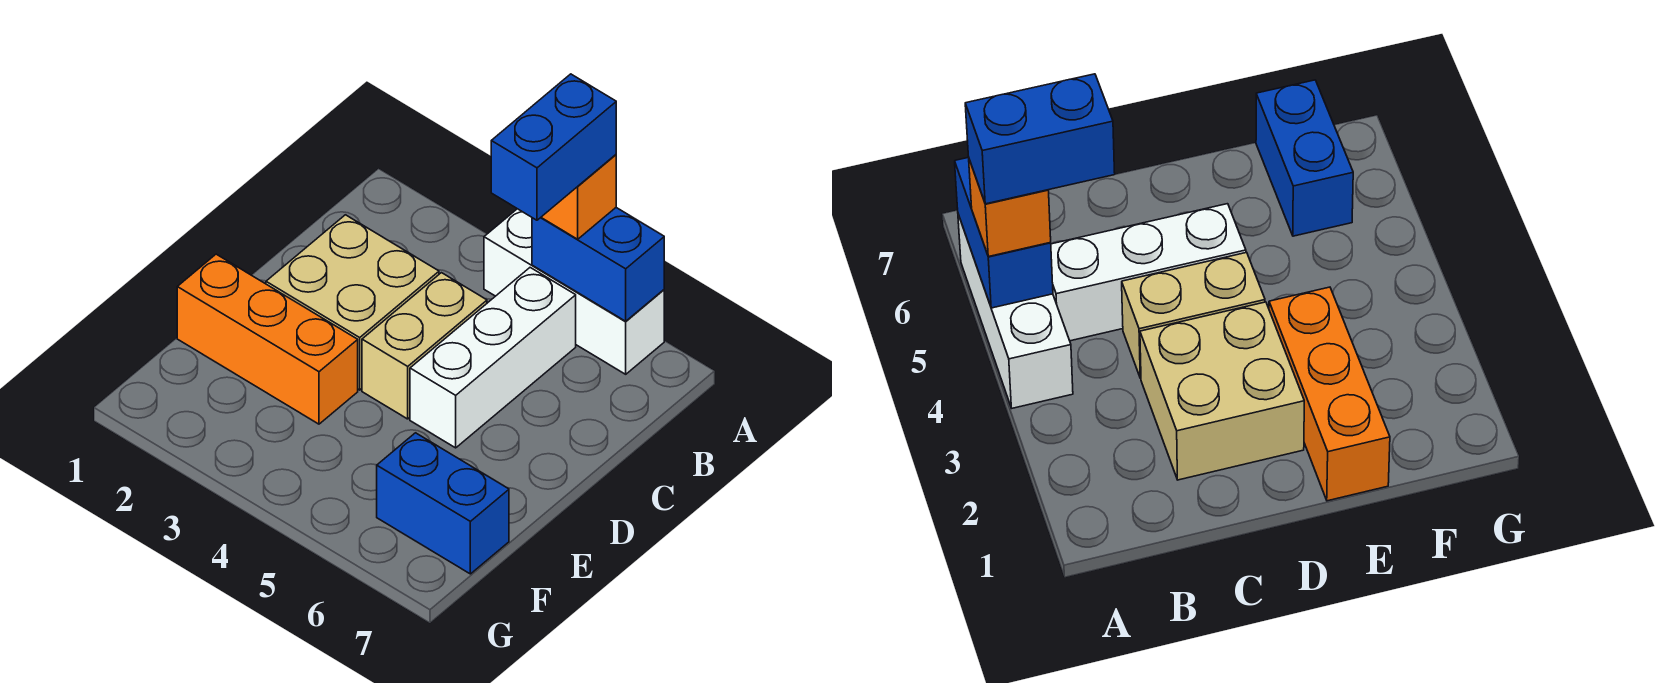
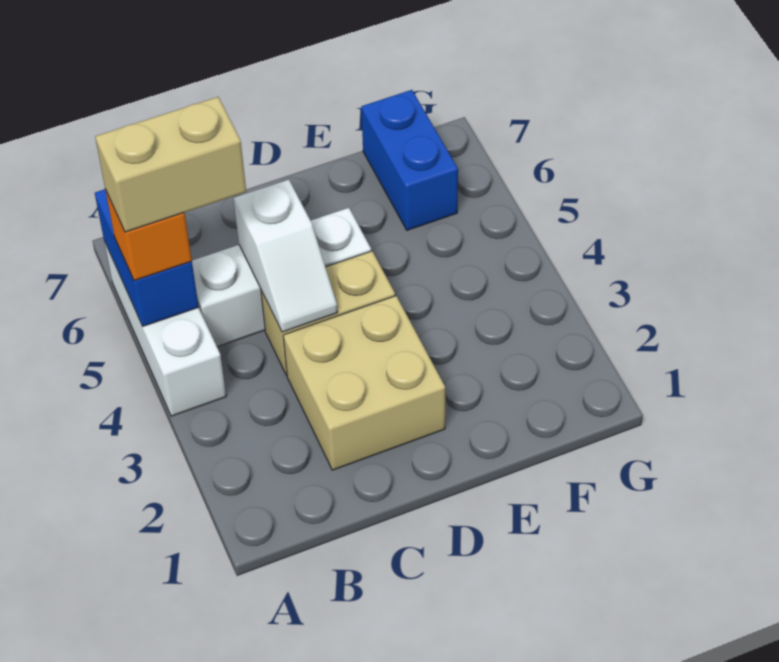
blue 1x2 brick [491,74,616,220] -> tan 1x2 brick [95,97,246,232]
none -> white 1x2 slope [234,180,338,332]
orange 1x3 brick [177,254,358,424] -> none

